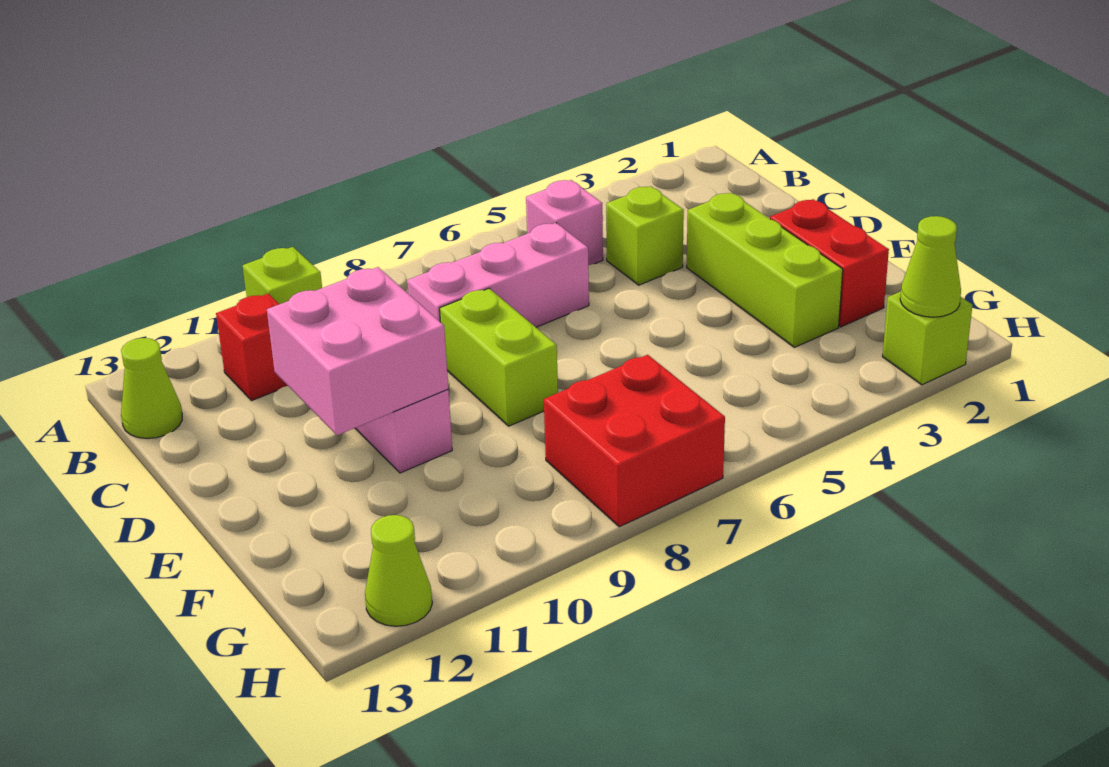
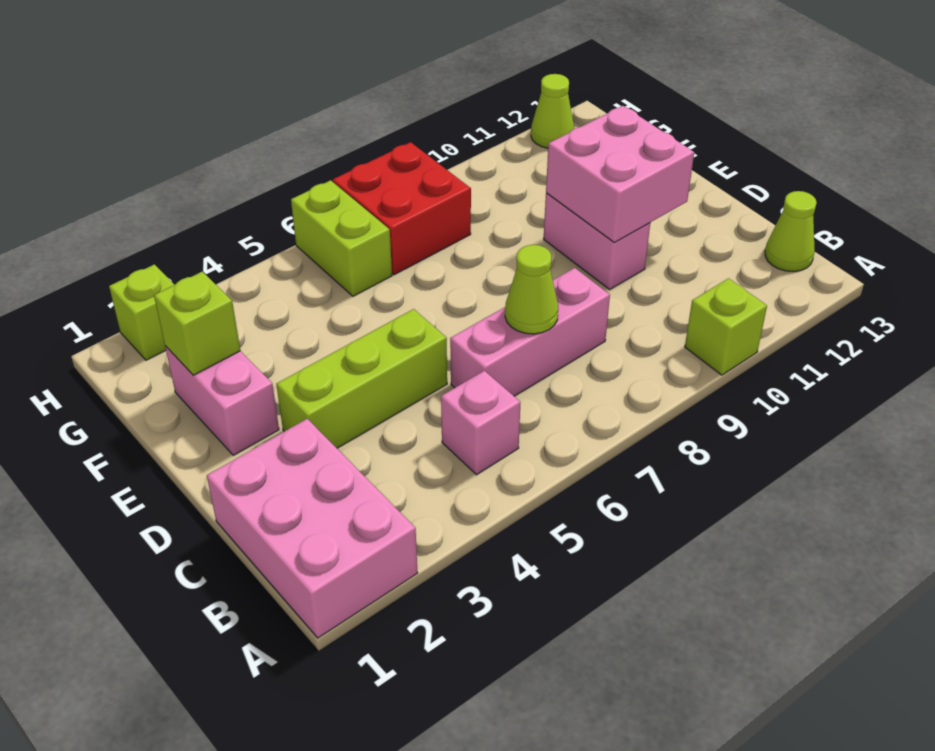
none -> pink 2x3 brick [207,419,418,638]
red 1x1 brick [216,294,288,401] -> none
lime 1x1 brick [606,186,684,285] -> lime 1x1 brick moved to [154,272,240,375]
lime 1x3 brick [687,193,843,347] -> lime 1x3 brick turned to [276,309,447,448]
lime 1x2 brick [440,288,558,426] -> lime 1x2 brick moved to [291,180,392,296]
red 1x2 brick [770,199,889,327] -> pink 1x2 brick [165,346,279,455]
lime 1x1 cone [900,216,961,317] -> lime 1x1 cone moved to [505,245,558,334]

